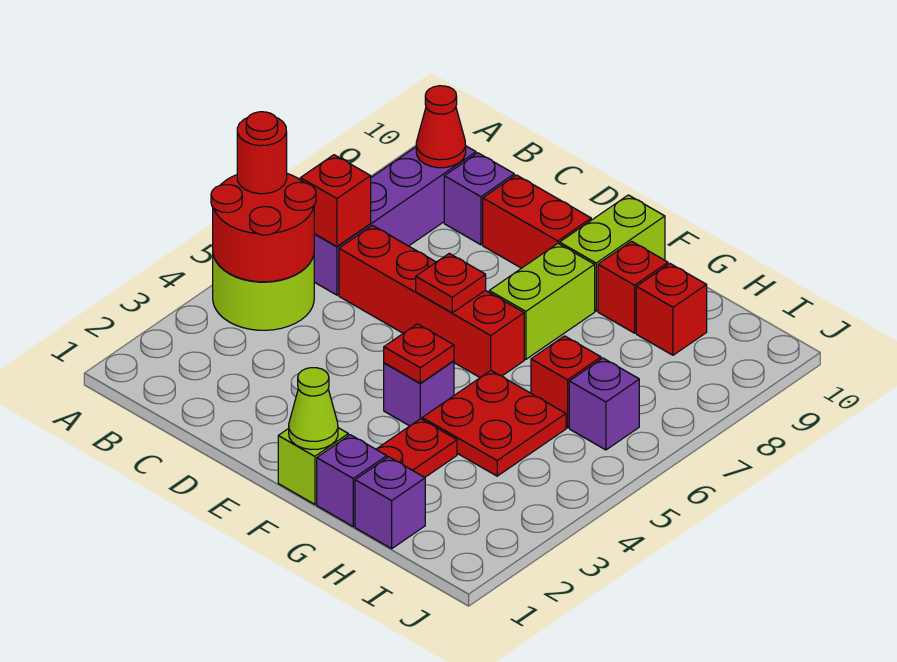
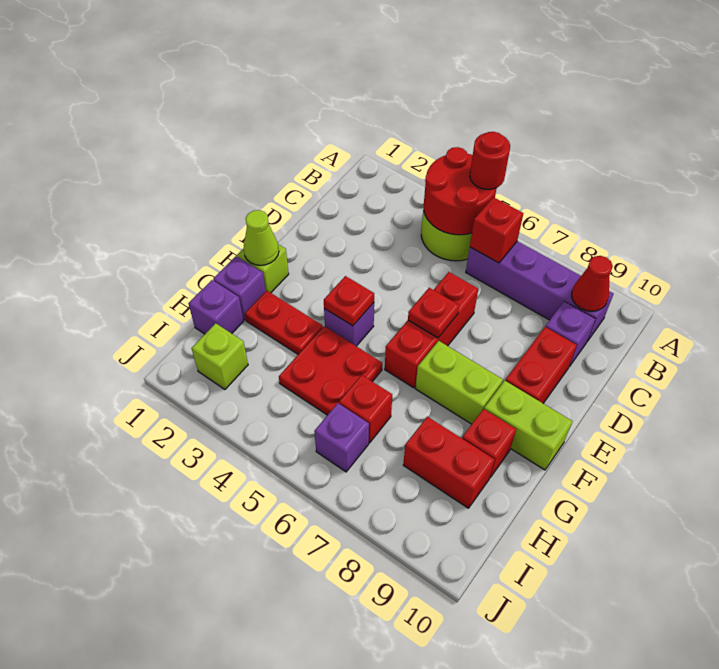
red 1x4 brick [339,225,524,378] -> red 1x3 brick [385,272,478,388]
red 1x1 brick [636,264,707,355] -> red 1x2 brick [403,417,495,508]
none -> lime 1x1 brick [192,323,248,389]

